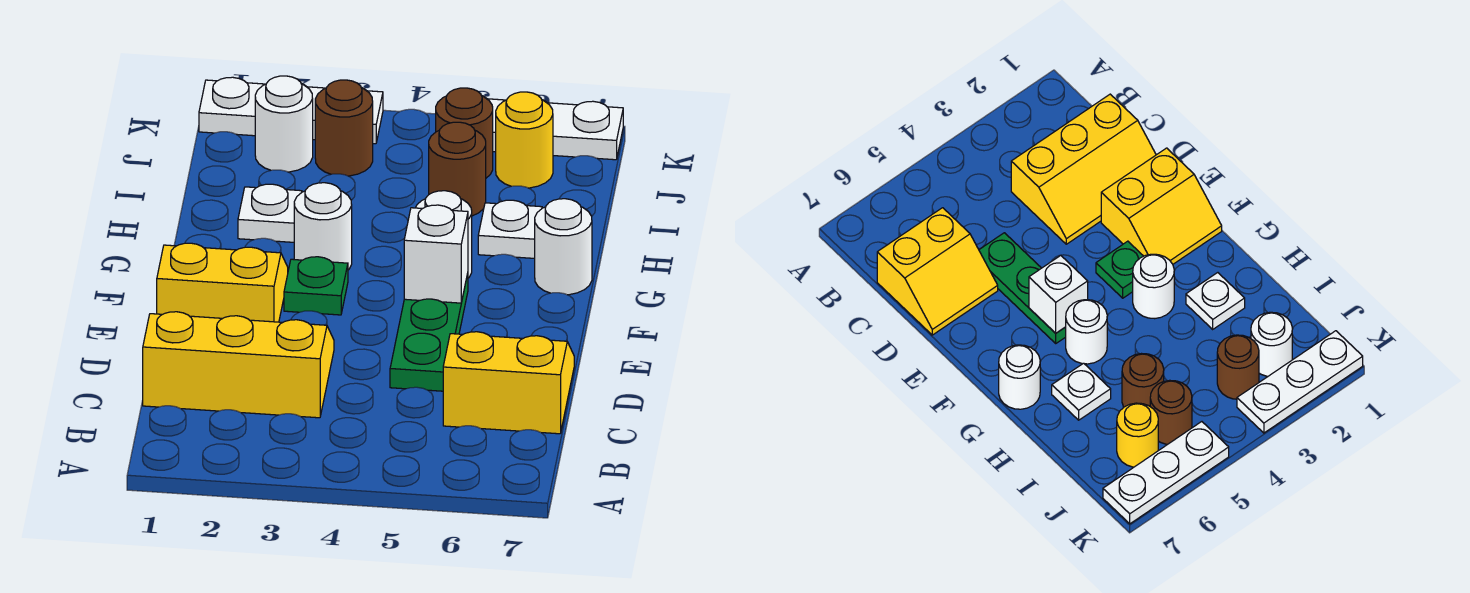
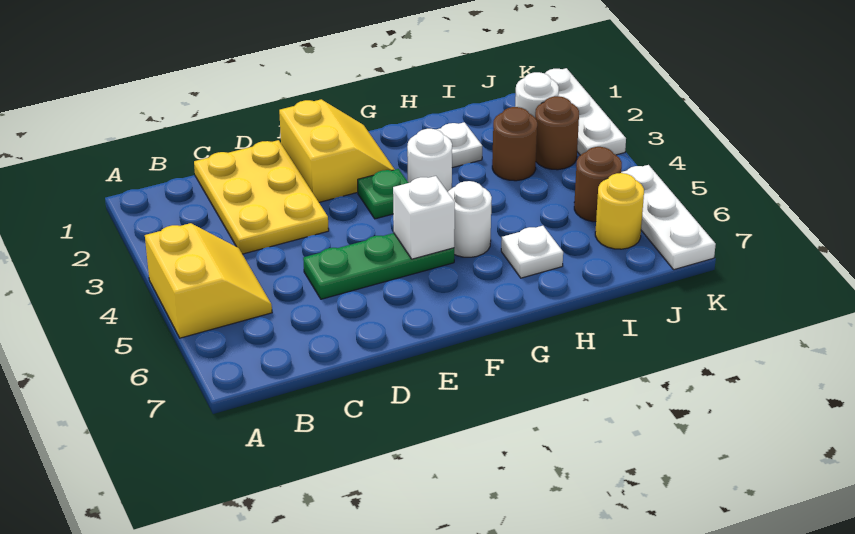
yellow 2x3 slope [143,312,334,418] -> yellow 2x3 plate [194,140,329,254]
yellow 2x2 slope [443,332,574,434] -> yellow 2x2 slope moved to [145,223,272,338]
white 1x1 round brick [535,199,592,295] -> none
brown 1x1 round brick [429,122,486,216] -> brown 1x1 round brick moved to [492,107,537,181]

